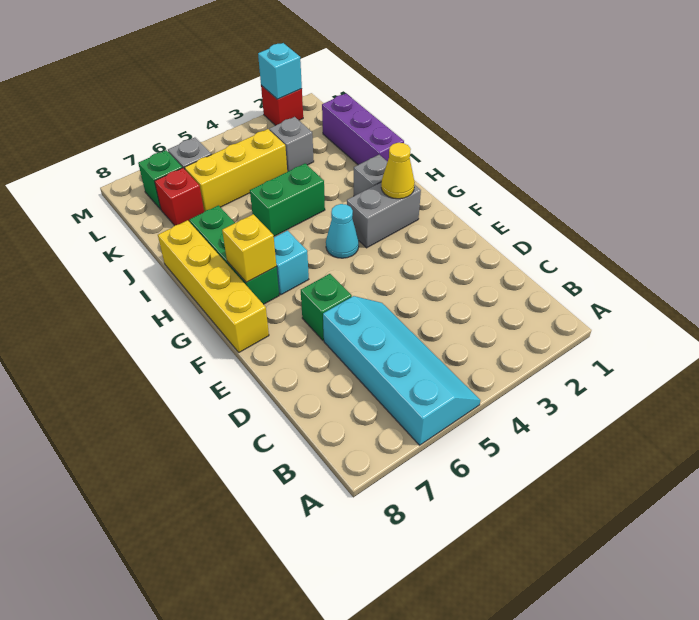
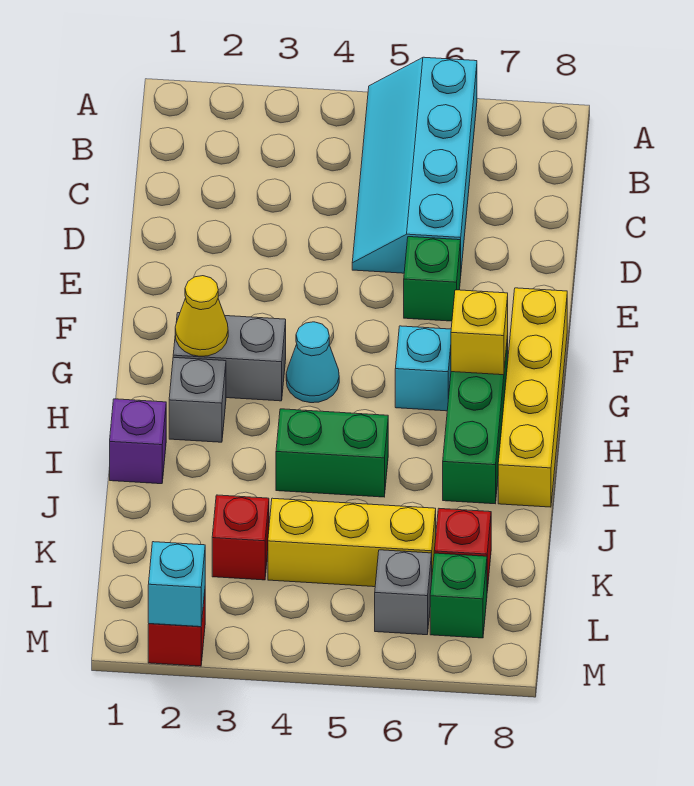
purple 1x3 brick [322,94,404,165] -> purple 1x1 brick [110,399,166,484]
grey 1x1 brick [269,117,314,172] -> red 1x1 brick [212,495,269,580]

